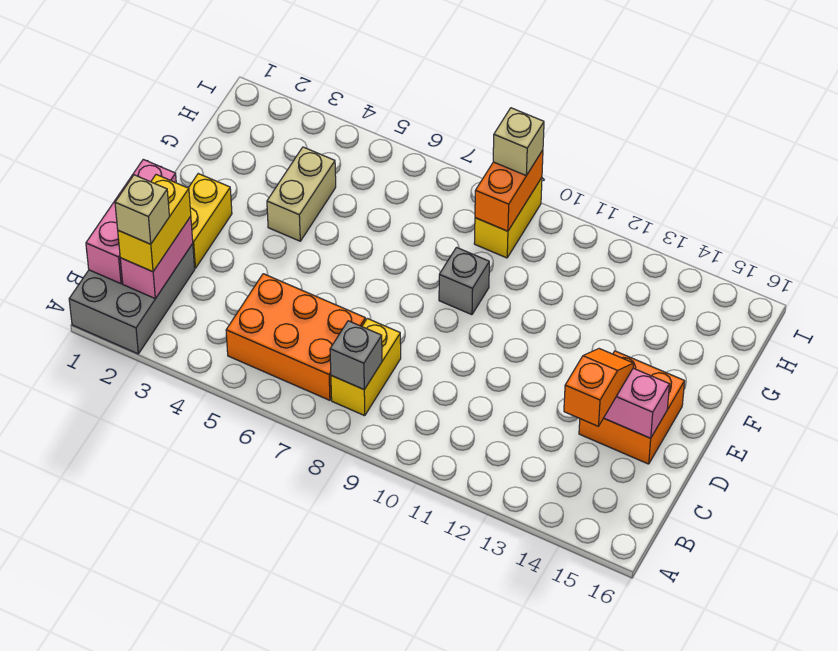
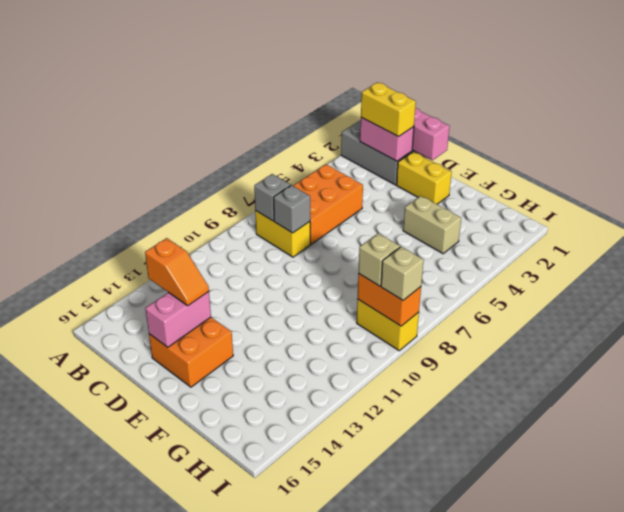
tan 1x1 brick [115,175,169,244] -> tan 1x1 brick moved to [358,233,400,286]
grey 1x1 brick [439,247,489,315] -> grey 1x1 brick moved to [273,185,310,233]

